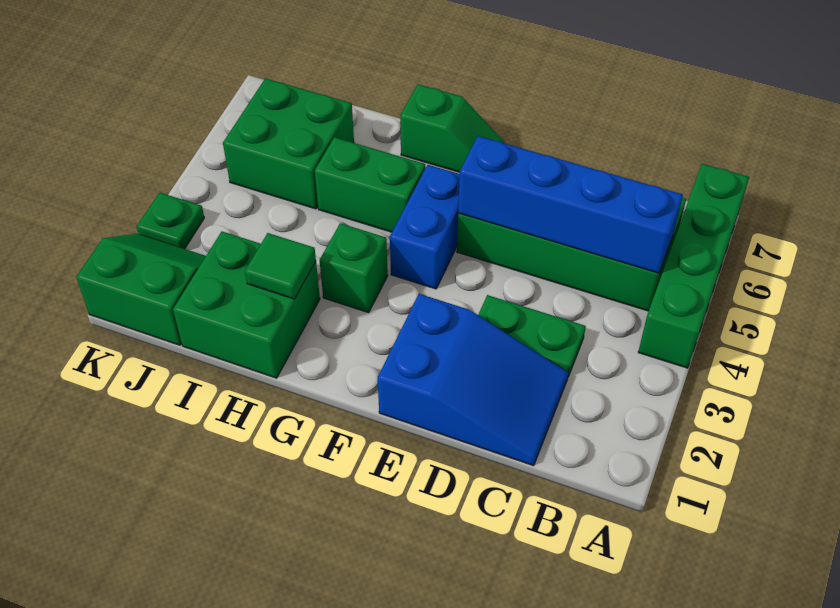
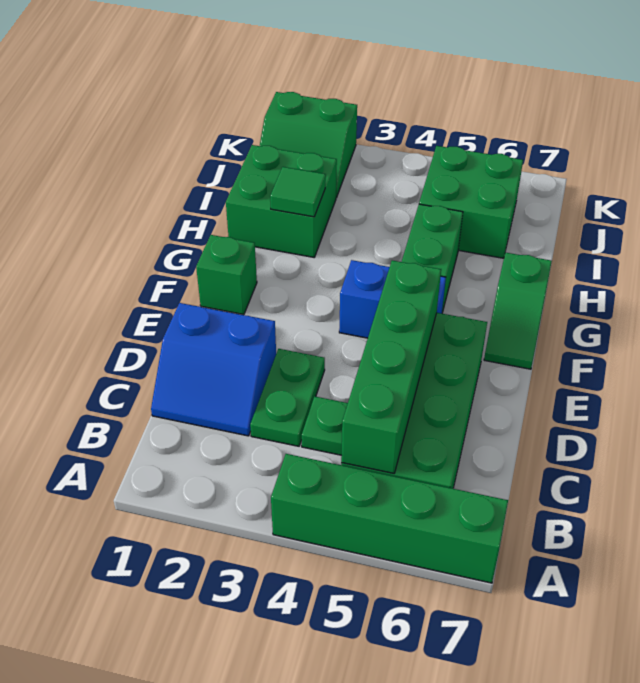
blue 1x4 brick [458,136,683,273] -> green 1x4 brick [341,260,441,473]
blue 2x3 slope [378,294,569,466] -> blue 2x2 slope [151,303,276,436]
green 1x1 brick [320,223,388,313] -> green 1x1 brick moved to [196,235,257,315]
green 2x2 slope [76,234,206,345] -> green 2x2 slope turned to [260,92,357,198]
green 1x1 plate [137,193,204,249] -> green 1x1 plate moved to [302,396,348,455]

